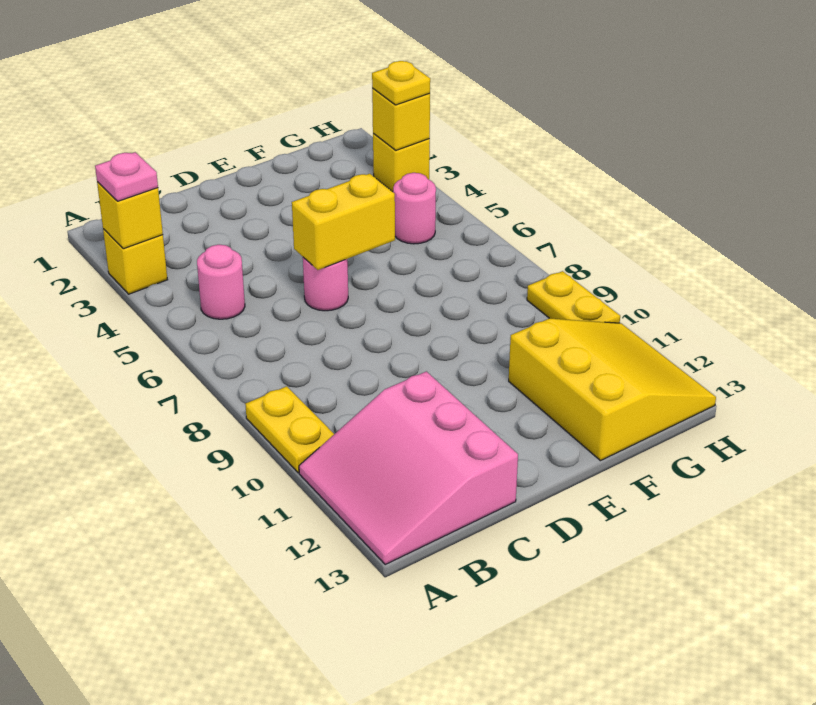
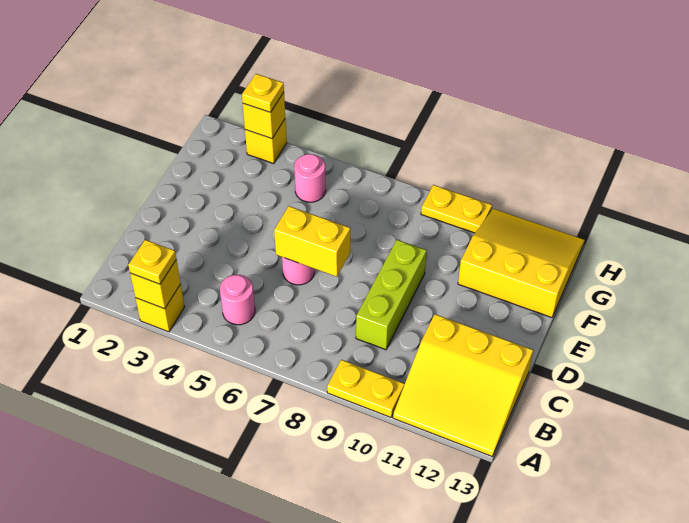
pink 1x1 plate [95,152,158,201] -> yellow 1x1 plate [128,240,176,284]
pink 3x3 slope [299,371,518,564] -> yellow 3x3 slope [393,314,533,457]
none -> lime 1x3 brick [356,240,427,350]
yellow 1x2 brick [292,174,395,270] -> yellow 1x2 brick turned to [274,206,350,277]

